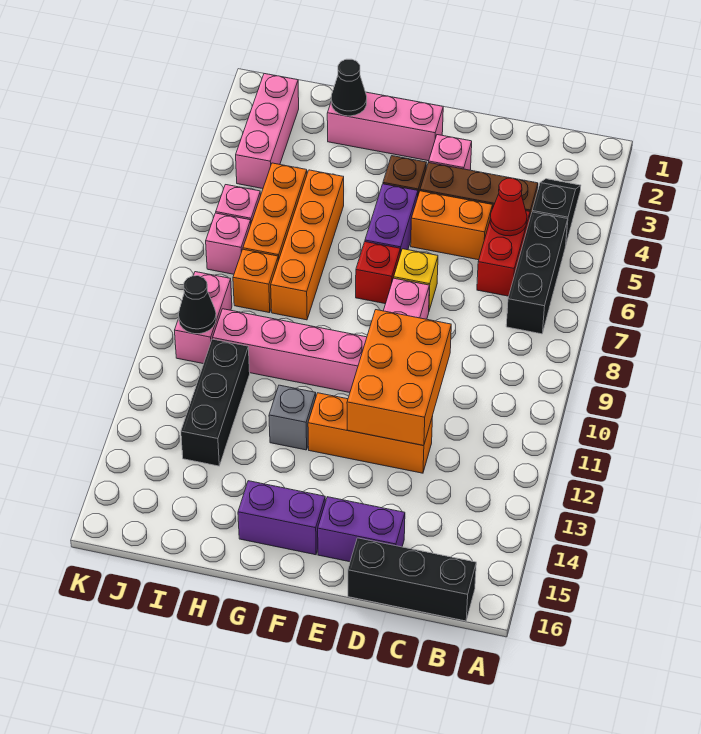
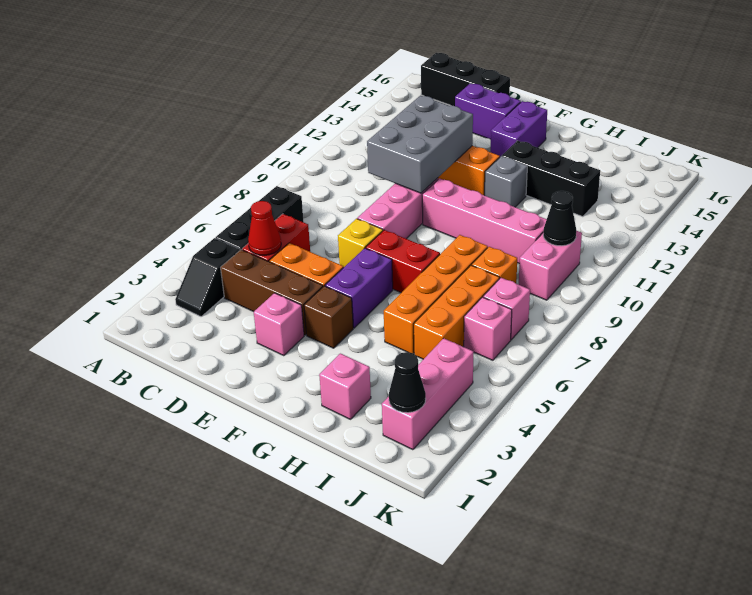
orange 2x3 brick [347,310,451,446] -> grey 2x3 brick [367,96,473,193]
pink 1x3 brick [327,92,443,161] -> pink 1x1 brick [319,354,371,419]
red 1x1 brick [356,242,400,304] -> red 1x2 brick [366,230,440,293]
purple 1x2 brick [238,481,325,555] -> purple 1x2 brick turned to [491,101,547,157]
black 1x1 cone [331,59,367,116] -> black 1x1 cone moved to [389,352,426,413]
black 1x3 brick [181,339,250,466] -> black 1x3 brick turned to [502,141,600,217]

